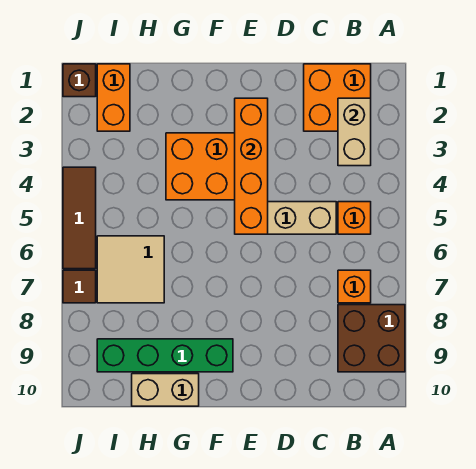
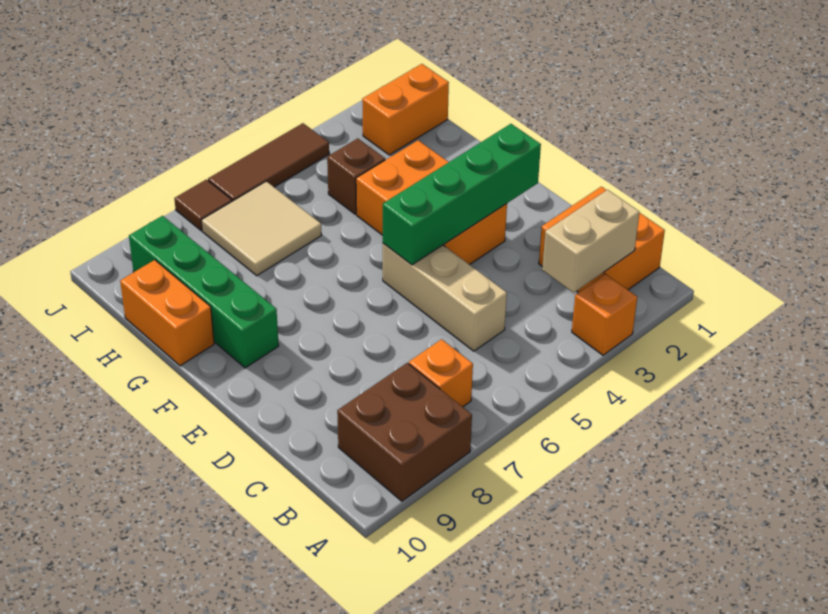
orange 1x1 brick [338,202,371,234] -> orange 1x1 brick moved to [572,274,637,355]
orange 1x4 brick [235,98,268,234] -> green 1x4 brick [383,124,541,265]
tan 1x2 brick [132,374,199,406] -> orange 1x2 brick [120,260,214,366]
brown 1x1 brick [63,64,96,97] -> brown 1x1 brick moved to [327,138,385,214]

